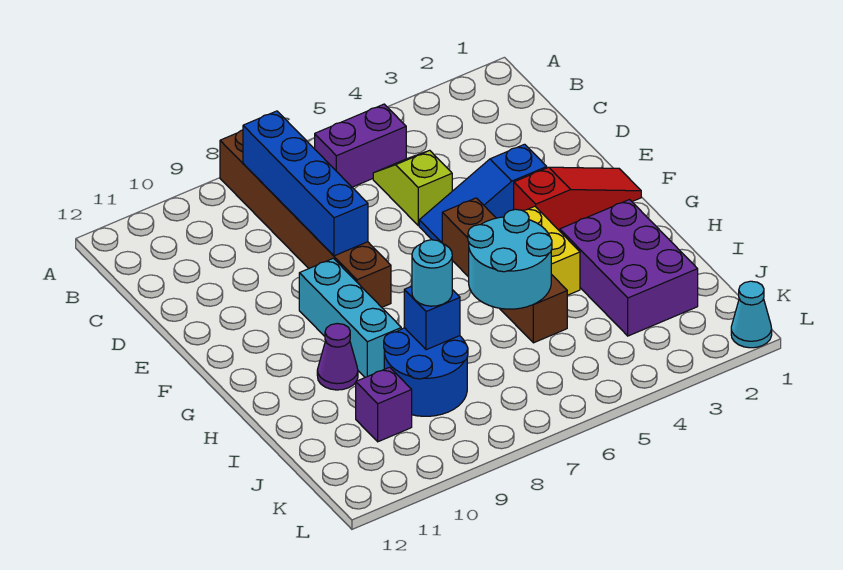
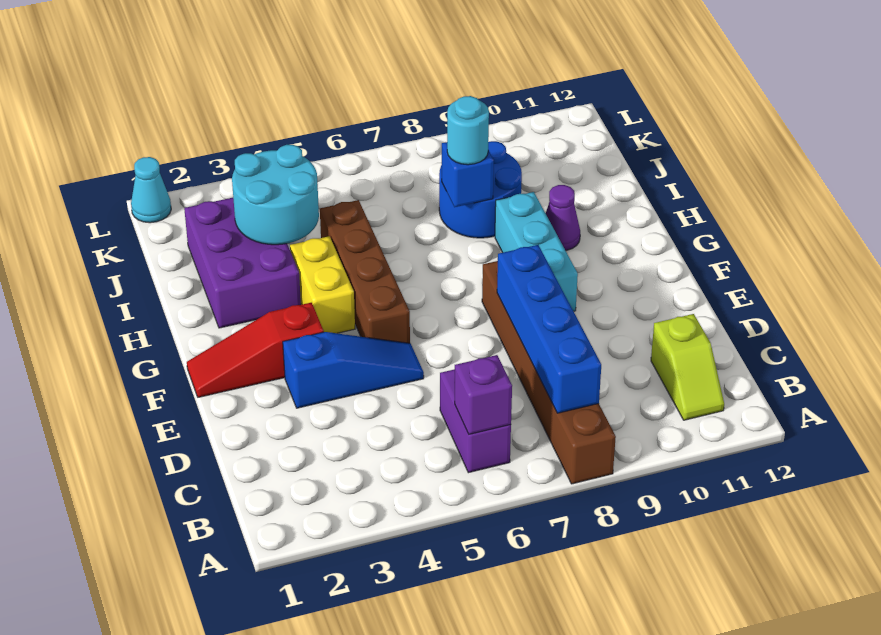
purple 1x2 brick [315,104,406,187] -> purple 1x2 brick turned to [440,369,511,473]
lime 1x2 slope [373,150,452,225] -> lime 1x2 slope moved to [651,314,724,420]
cyan 2x2 round brick [468,209,552,309] -> cyan 2x2 round brick moved to [232,145,319,245]
purple 1x1 brick [356,367,412,442] -> purple 1x1 brick moved to [455,355,512,434]

